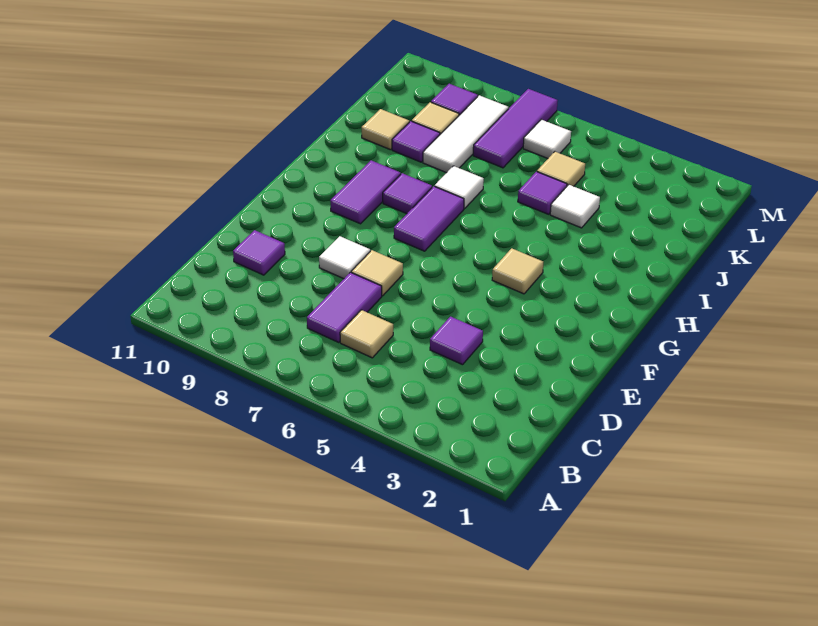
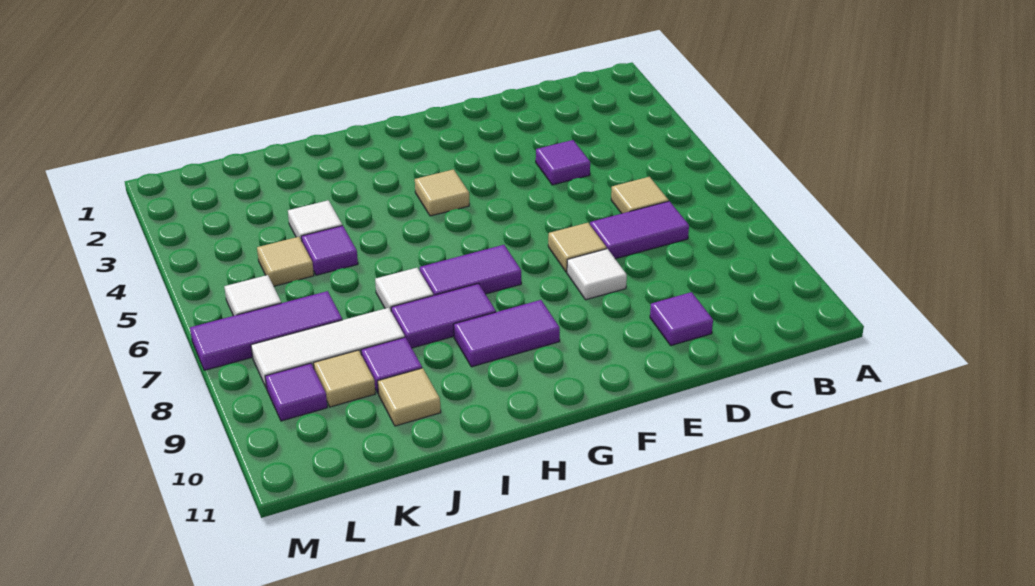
purple 1x1 tile [383,173,432,214] -> purple 1x2 tile [391,284,496,348]

